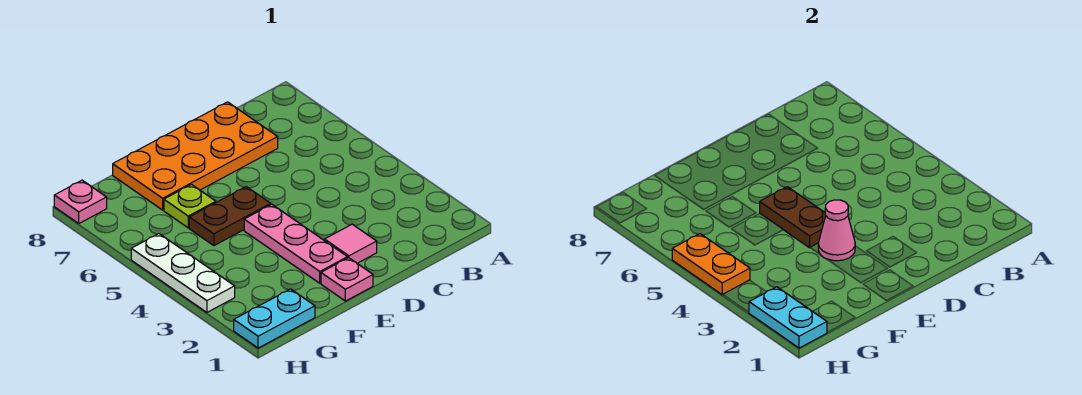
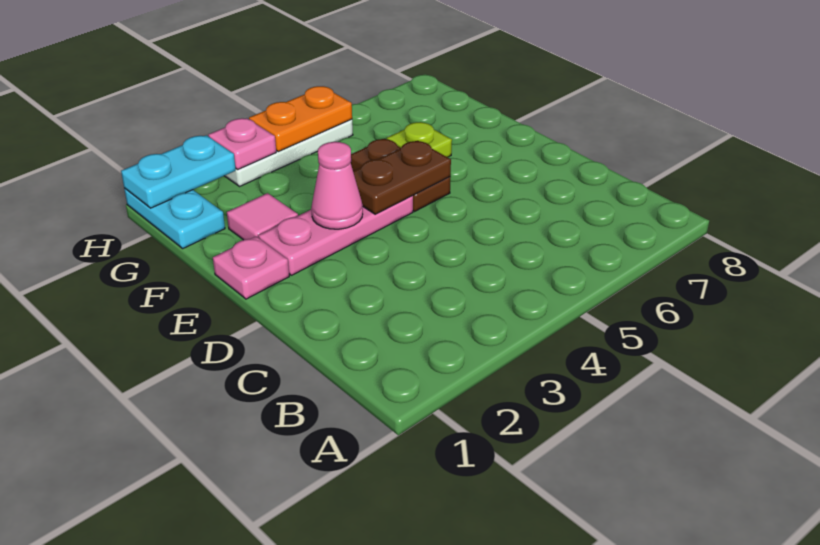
orange 2x4 plate [113,102,278,210] -> none
pink 1x1 tile [325,224,377,263] -> pink 1x1 tile moved to [227,193,298,240]
pink 1x1 plate [54,180,107,223] -> pink 1x1 plate moved to [208,118,276,170]

